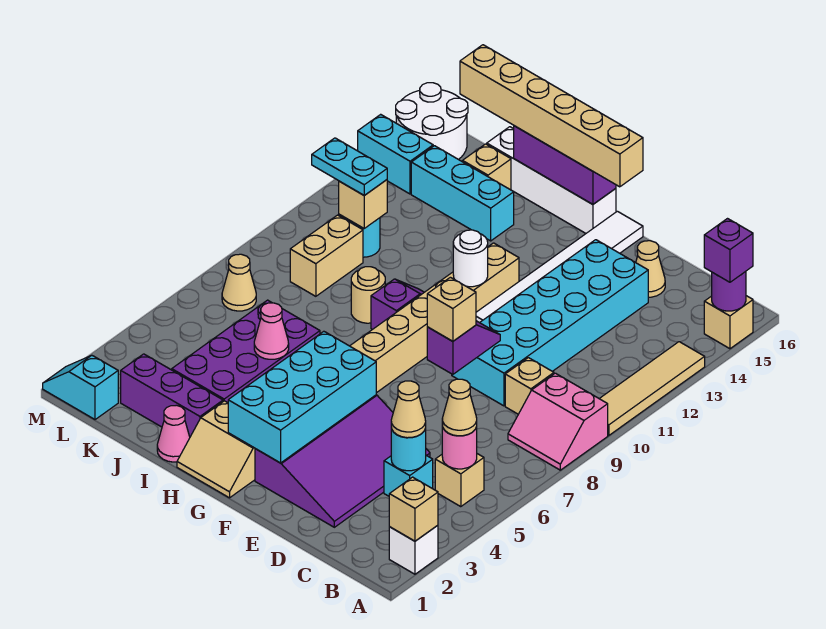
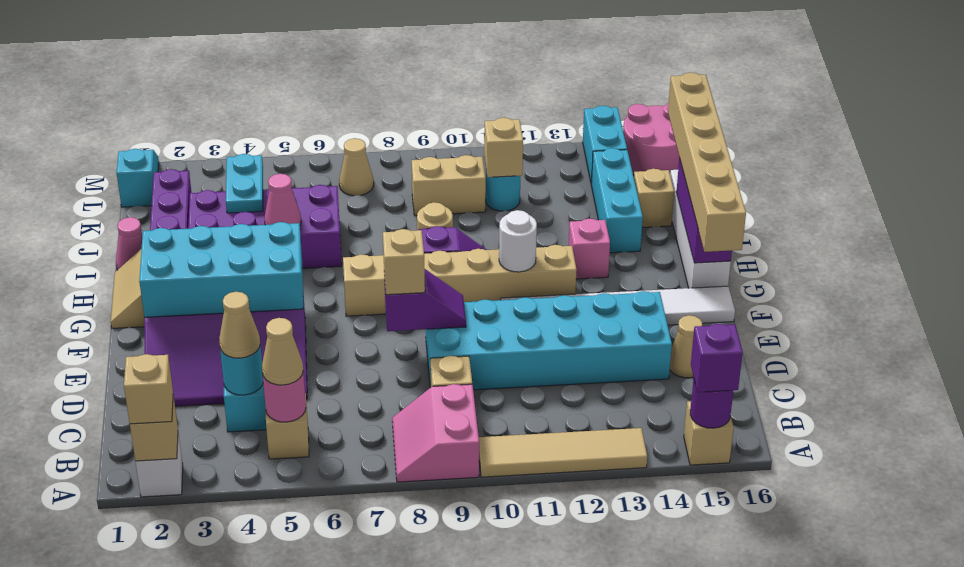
none -> tan 1x1 brick [124,354,173,424]
none -> pink 1x1 brick [569,219,610,279]
cyan 1x2 plate [312,138,387,195] -> cyan 1x2 plate moved to [226,154,263,213]
white 2x2 round brick [396,83,468,159] -> pink 2x2 round brick [623,103,679,175]

